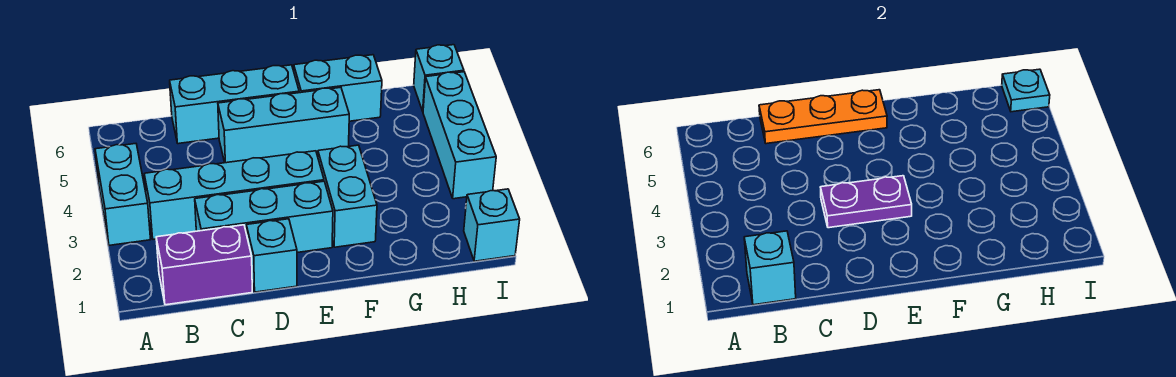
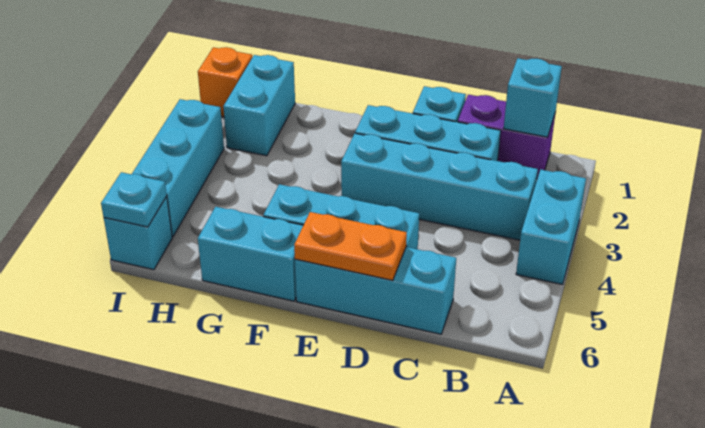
orange 1x3 plate [759,90,887,144] -> orange 1x2 plate [294,212,407,280]
purple 1x2 plate [821,176,912,228] -> none
cyan 1x2 brick [318,145,377,247] -> cyan 1x2 brick moved to [223,55,295,156]
cyan 1x1 brick [464,189,520,261] -> orange 1x1 brick [198,47,252,117]

